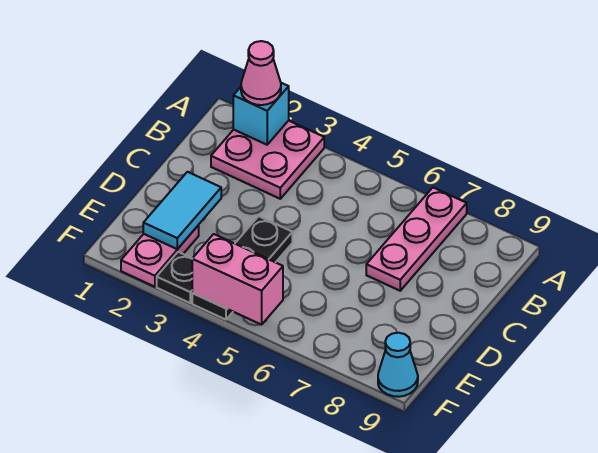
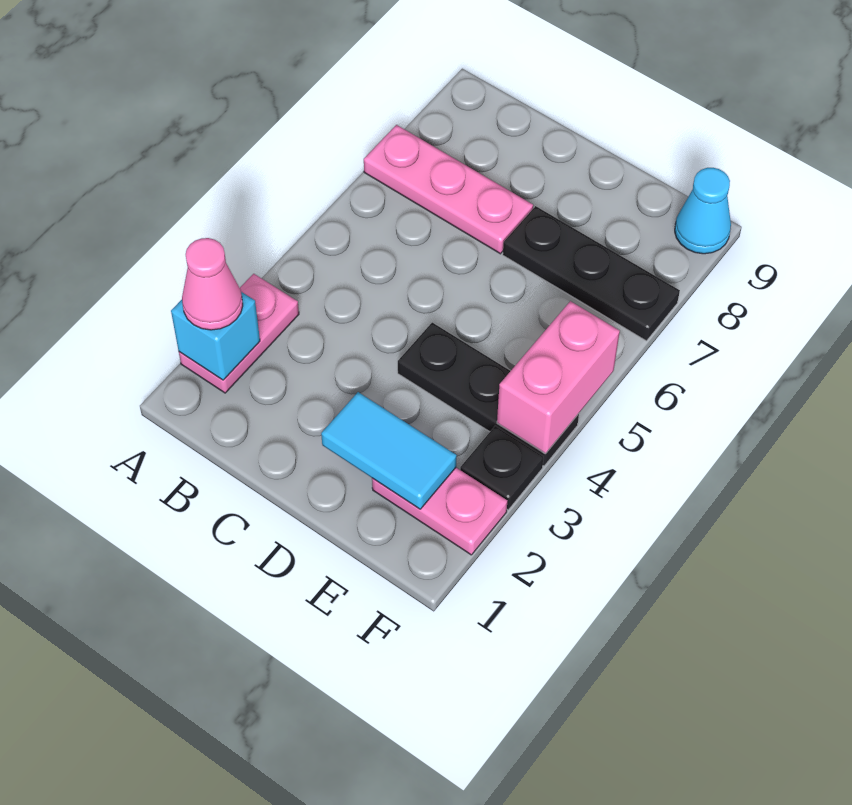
pink 2x2 plate [211,121,324,199] -> pink 1x2 plate [179,274,299,393]
none -> black 1x3 plate [503,206,680,341]

